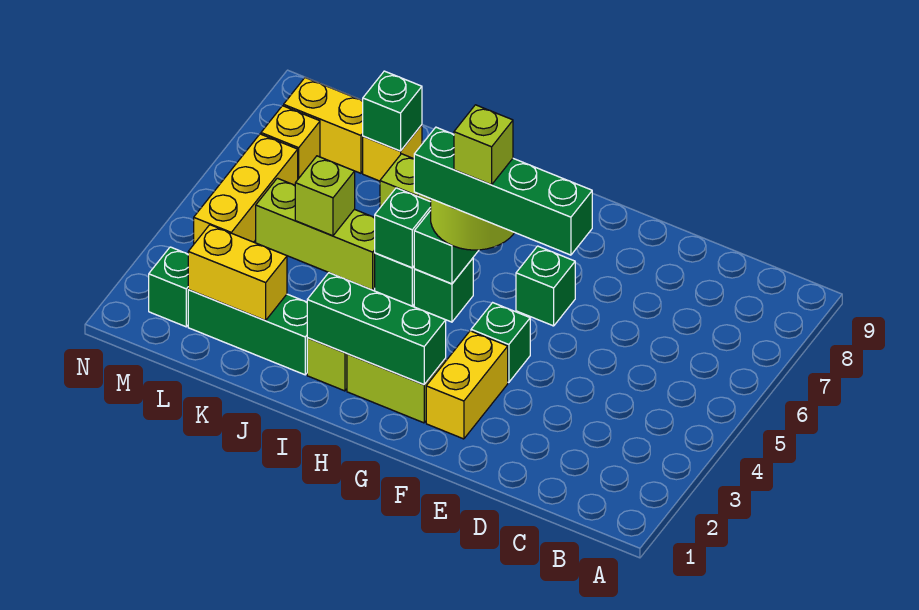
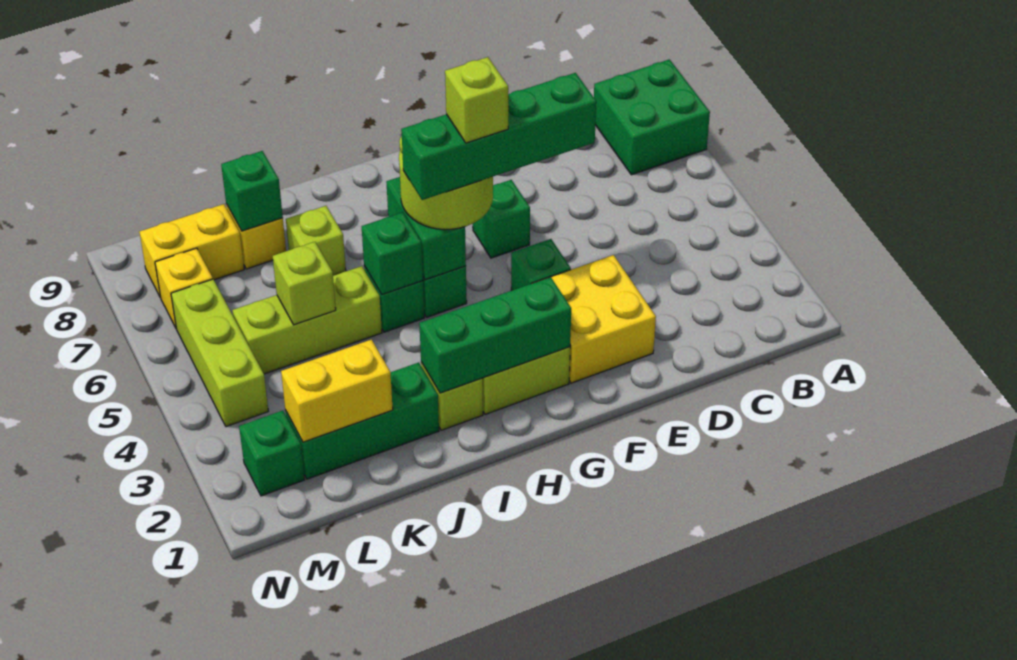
none -> green 2x2 brick [594,59,710,175]
yellow 1x2 brick [426,331,508,439] -> yellow 2x2 brick [551,255,656,383]
yellow 1x3 brick [194,134,298,244] -> lime 1x3 brick [171,279,268,427]

